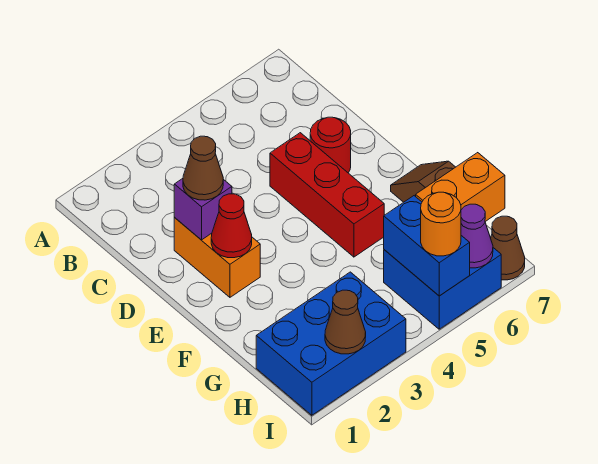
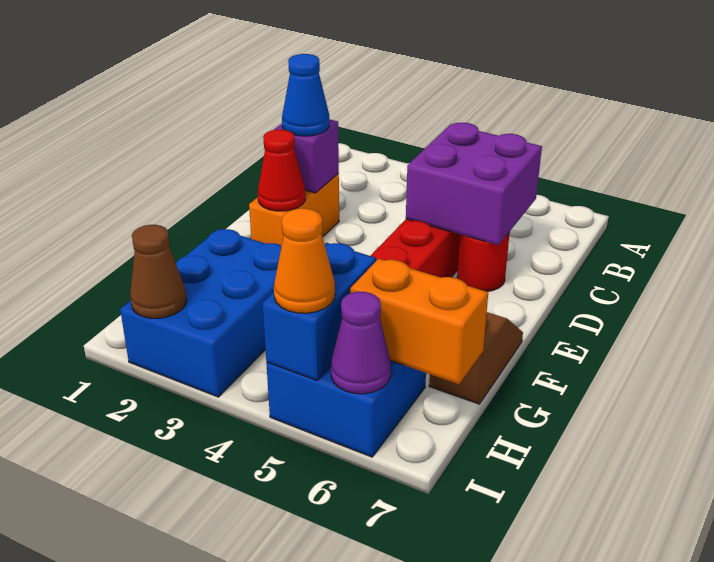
none -> purple 2x2 brick [406,123,542,245]
brown 1x1 cone [183,136,223,200] -> blue 1x1 cone [282,54,329,136]
blue 2x3 brick [256,272,406,415] -> blue 2x3 brick turned to [120,229,282,397]
orange 1x1 round brick [421,192,461,256] -> orange 1x1 cone [274,208,335,313]
brown 1x1 cone [491,216,525,280] -> none

